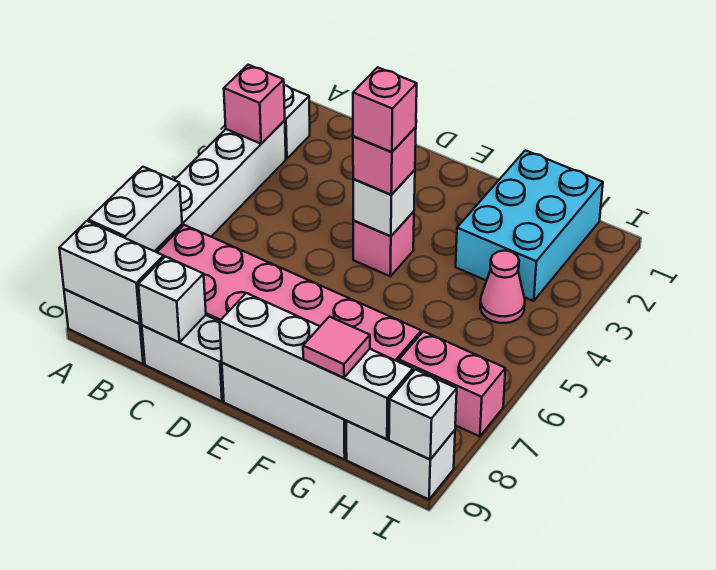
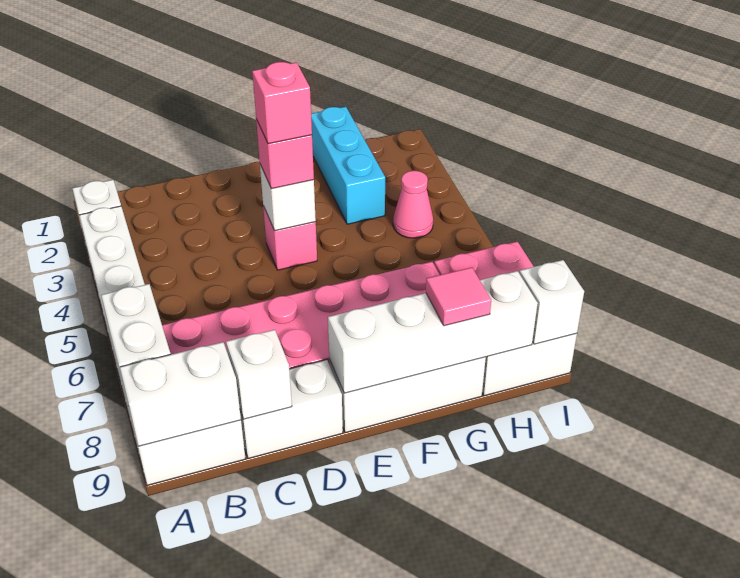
pink 1x1 brick [224,65,285,144] -> none
cyan 2x3 brick [456,150,603,301] -> cyan 1x3 brick [311,107,385,224]

